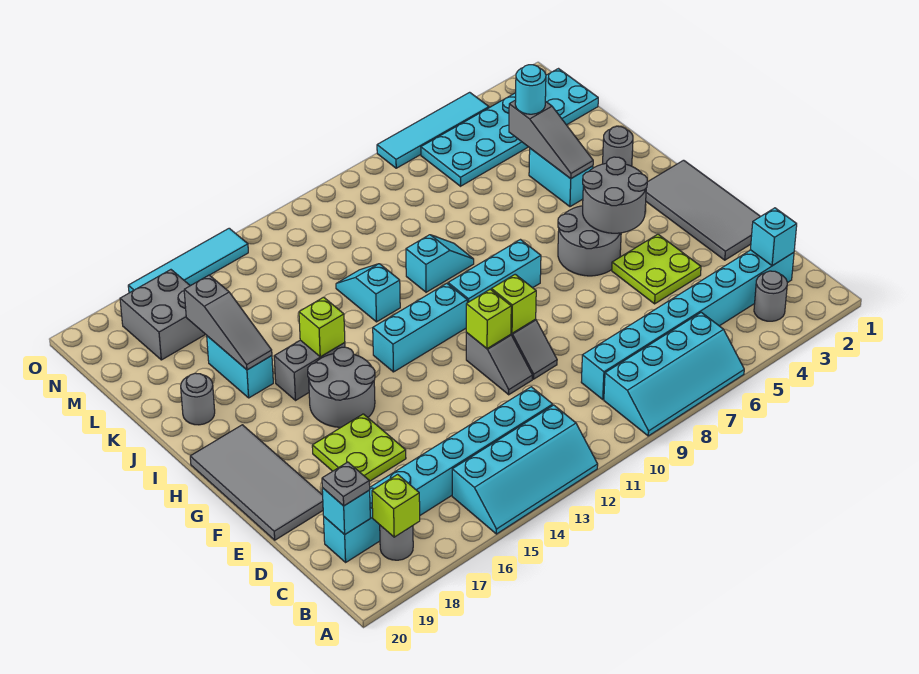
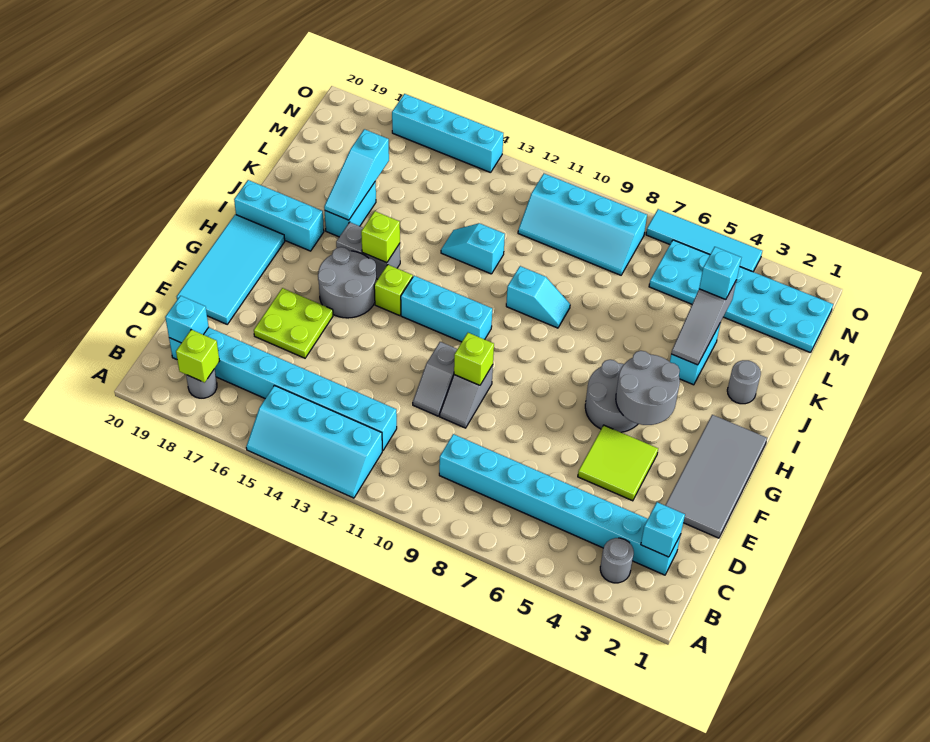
cyan 2x4 slope [604,312,744,436] -> cyan 2x4 slope moved to [518,174,647,275]
grey 1x1 plate [322,462,370,506] -> none
lime 2x2 plate [612,234,701,304] -> lime 2x2 tile [578,425,658,501]
grey 2x4 tile [190,425,323,540] -> cyan 2x4 tile [177,214,285,324]
lime 1x1 brick [466,289,511,349] -> lime 1x1 brick moved to [374,265,413,315]
cyan 1x3 brick [448,240,541,303] -> cyan 1x3 brick moved to [234,180,324,251]
cyan 1x2 slope [336,264,400,322] -> cyan 1x2 slope turned to [441,223,505,274]
grey 1x3 slope [184,275,272,370] -> cyan 1x3 slope [324,129,389,220]
grey 1x1 round brick [181,373,215,425] -> none
cyan 1x1 round brick [515,65,546,114] -> cyan 1x1 brick [699,247,741,300]
grey 2x2 brick [120,270,205,360] -> none
cyan 1x4 tile [128,228,248,293] -> cyan 1x4 brick [392,94,503,173]

